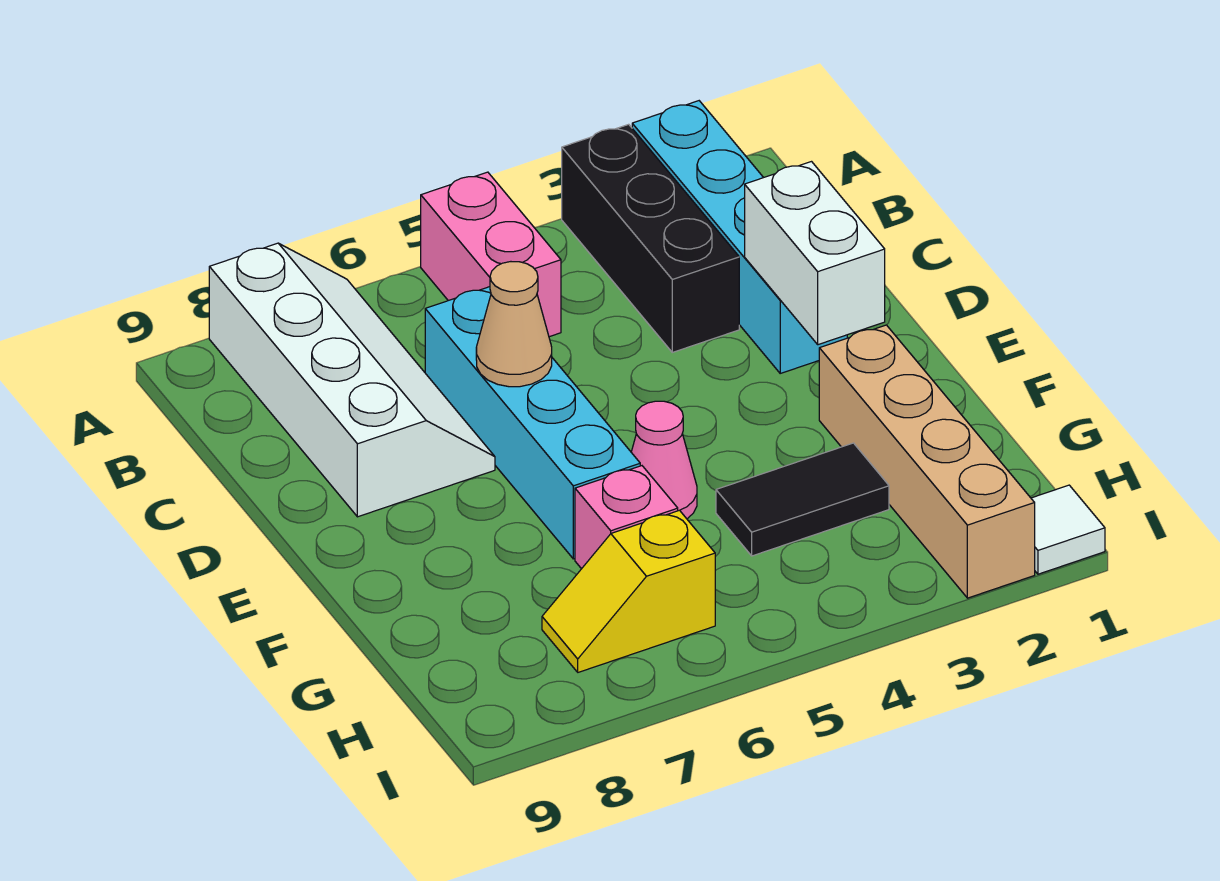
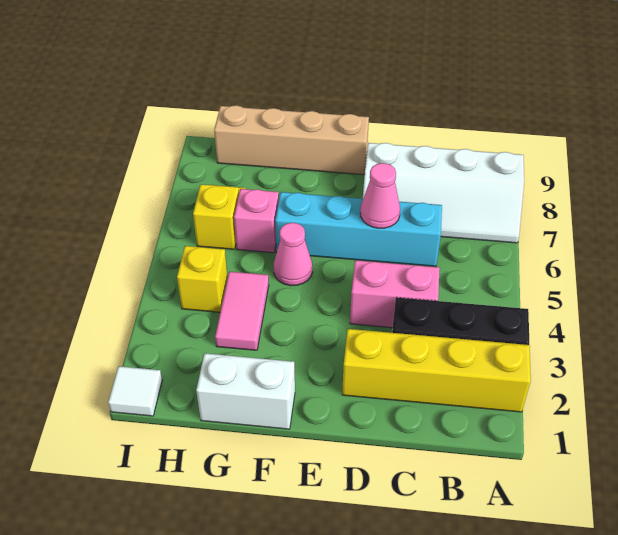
cyan 1x4 brick [632,101,847,373] -> yellow 1x4 brick [342,329,531,412]
pink 1x2 brick [421,172,561,337] -> pink 1x2 brick moved to [350,260,440,328]
white 1x2 brick [745,162,885,345] -> white 1x2 brick moved to [196,353,295,429]
tan 1x1 cone [476,262,552,387] -> pink 1x1 cone [360,163,400,228]
tan 1x4 brick [819,325,1035,598] -> tan 1x4 brick moved to [214,105,369,175]
black 1x2 tile [716,443,889,556] -> pink 1x2 tile [215,272,269,350]
none -> yellow 1x1 brick [177,246,228,312]

